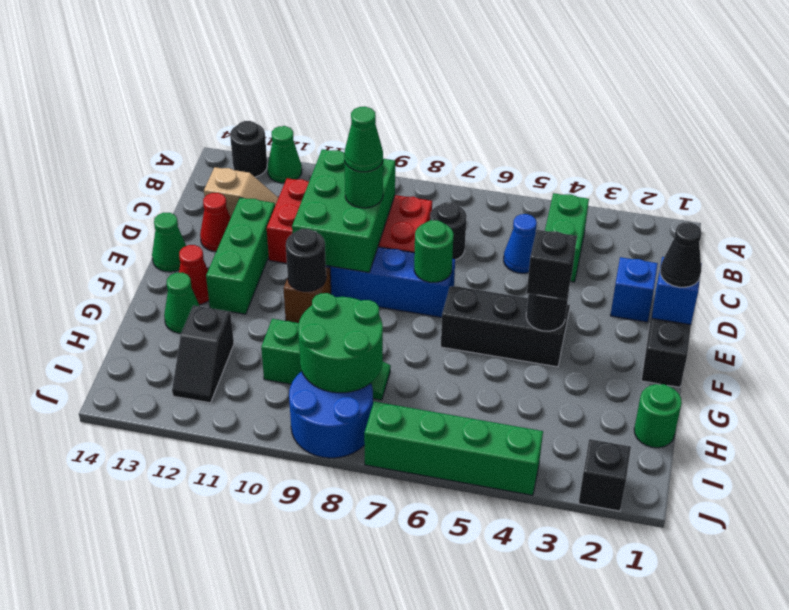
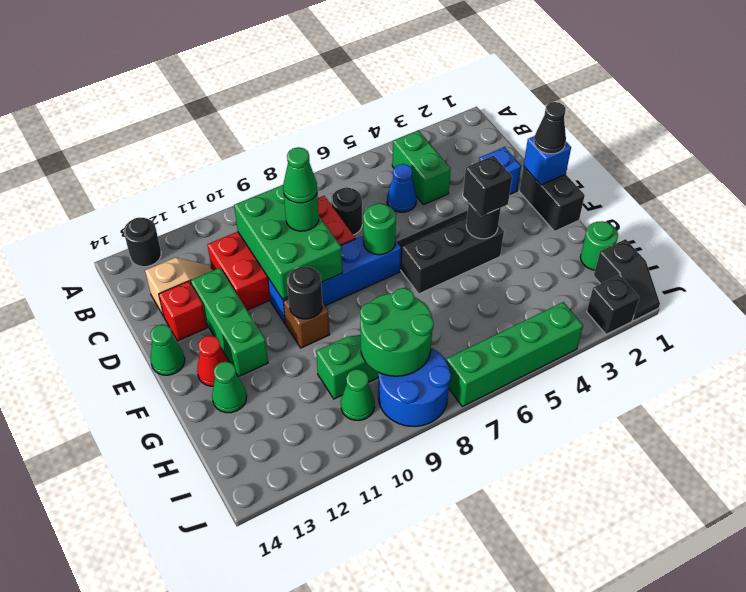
green 1x1 cone [267,126,302,183] -> green 1x1 cone moved to [341,369,375,420]
red 1x1 cone [200,193,231,252] -> red 1x1 brick [159,281,207,341]
black 1x2 slope [172,305,234,403] -> black 1x2 slope moved to [594,239,660,321]

